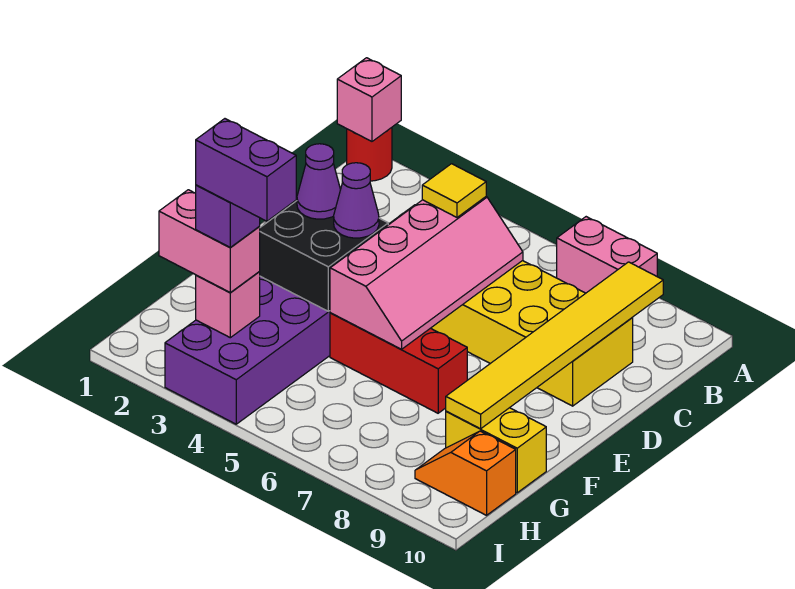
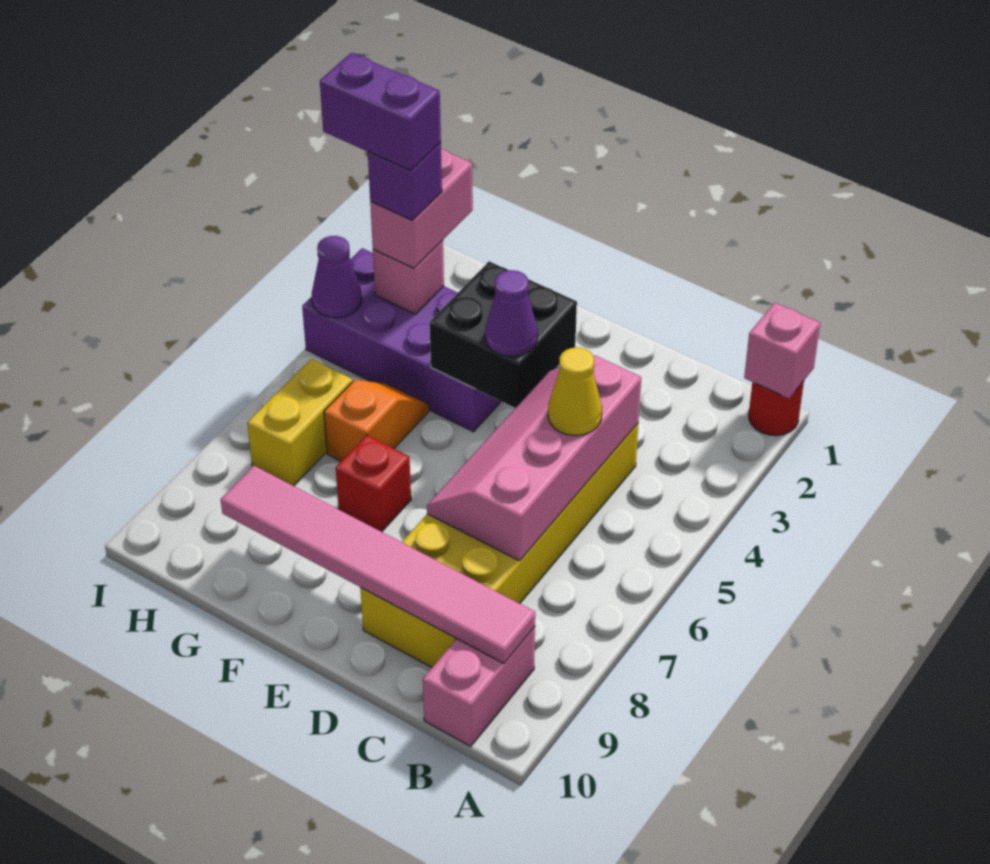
pink 1x2 brick [557,217,657,293] -> pink 1x2 brick moved to [423,627,535,746]
yellow 1x6 tile [446,262,663,429] -> pink 1x6 tile [221,466,535,663]
pink 2x4 slope [330,197,523,349] -> pink 2x4 slope turned to [427,356,641,561]
yellow 1x1 tile [422,164,486,217] -> yellow 1x1 cone [548,348,602,436]
purple 1x1 cone [297,144,341,219] -> purple 1x1 cone moved to [312,236,362,318]
red 1x3 brick [330,313,467,413] -> red 1x1 brick [336,435,411,532]
yellow 1x2 brick [446,408,546,493] -> yellow 1x2 brick moved to [247,359,353,486]
purple 1x2 brick [196,119,296,221] -> purple 1x2 brick turned to [320,53,441,170]
orange 1x2 slope [415,431,516,515] -> orange 1x2 slope moved to [324,379,429,461]

